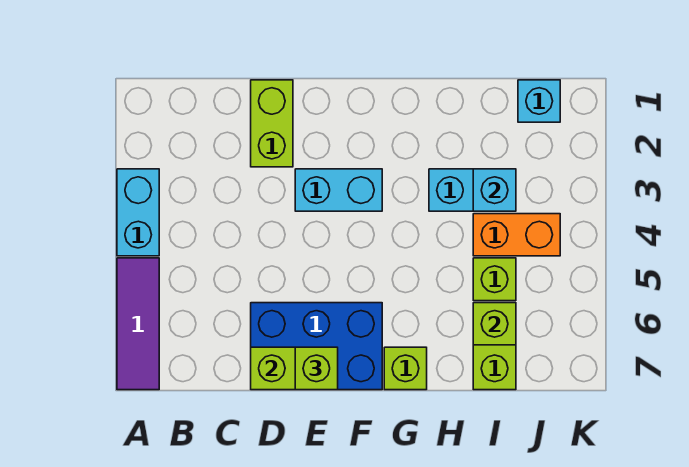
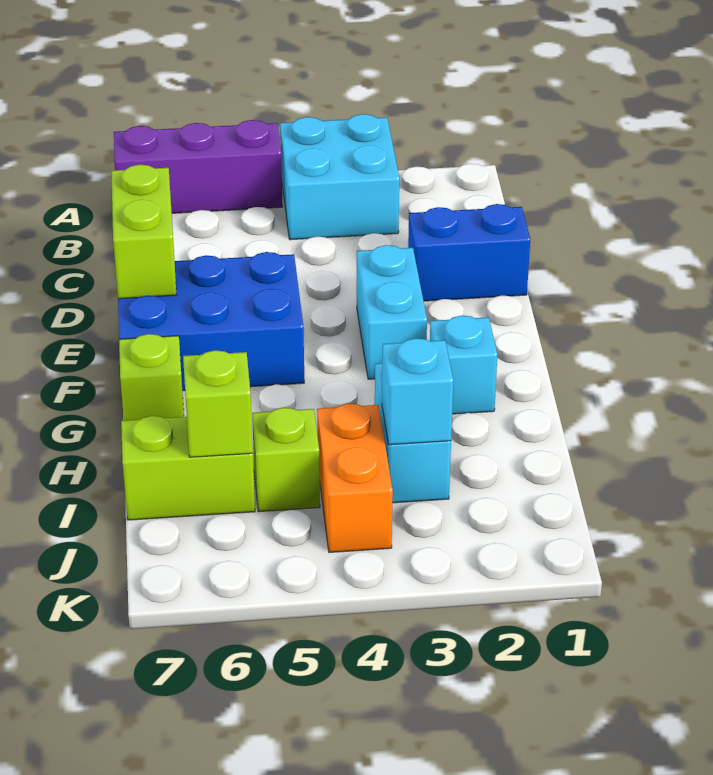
cyan 1x2 brick [117,169,159,256] -> cyan 2x2 brick [280,114,399,240]
purple 1x3 tile [117,258,159,390] -> purple 1x3 brick [114,120,283,213]
lime 1x2 brick [251,80,293,167] -> blue 1x2 brick [408,204,530,301]
blue 2x3 brick [251,303,382,390] -> blue 2x3 brick turned to [118,252,304,391]
lime 1x1 brick [295,347,338,390] -> none
cyan 1x1 brick [518,80,560,122] -> cyan 1x1 brick moved to [430,315,497,414]

